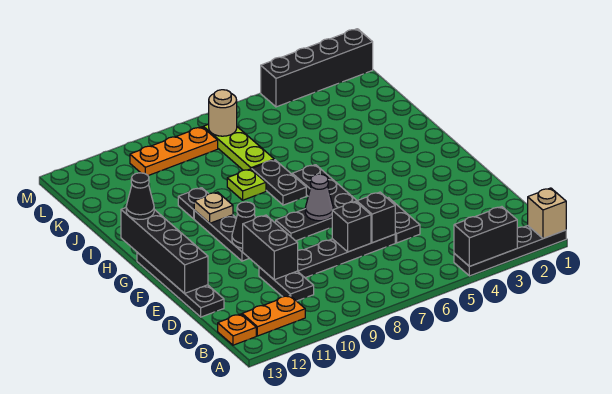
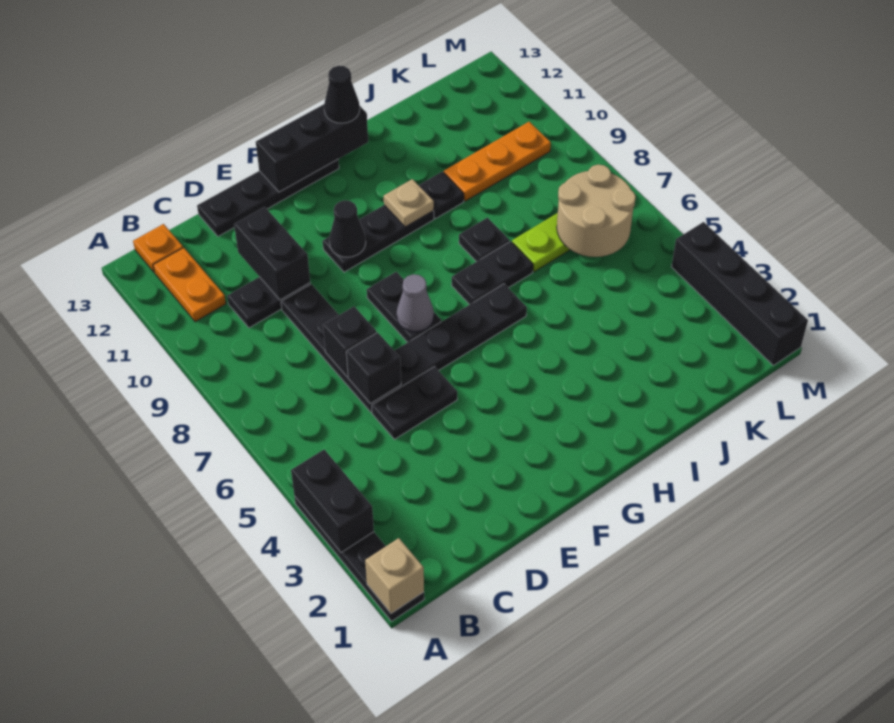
black 1x2 brick [243,215,298,280] -> black 1x2 brick turned to [234,207,310,300]
black 1x4 brick [121,208,208,293] -> black 1x3 brick [256,104,368,192]
lime 1x1 plate [227,169,266,200] -> black 1x1 plate [459,218,510,262]
tan 1x1 round brick [209,90,237,136] -> tan 2x2 round brick [557,165,636,257]
orange 1x3 plate [130,127,218,176] -> orange 1x3 plate turned to [444,122,551,201]

